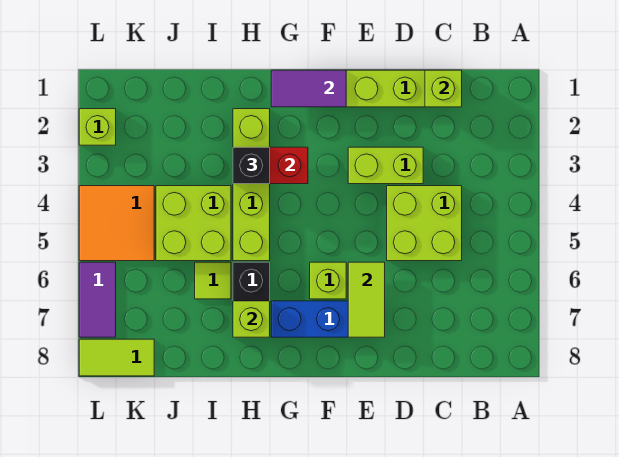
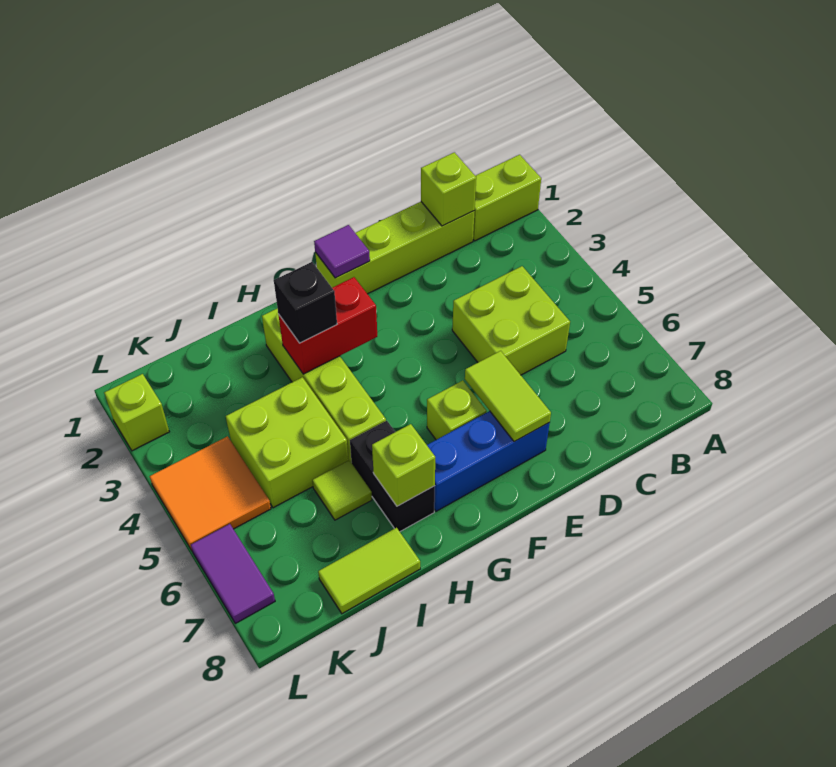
lime 1x2 brick [348,147,423,184] -> lime 1x2 brick moved to [473,155,541,241]
purple 1x2 tile [271,70,346,107] -> purple 1x1 tile [314,225,370,278]
lime 1x2 tile [79,339,154,376] -> lime 1x2 tile moved to [318,528,420,614]

